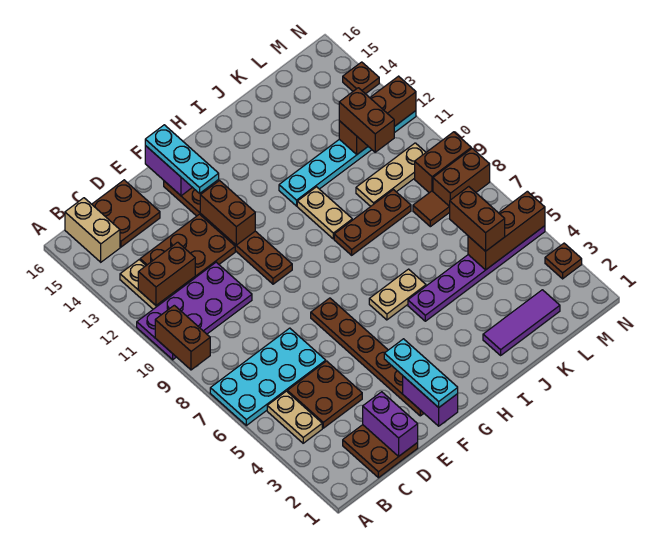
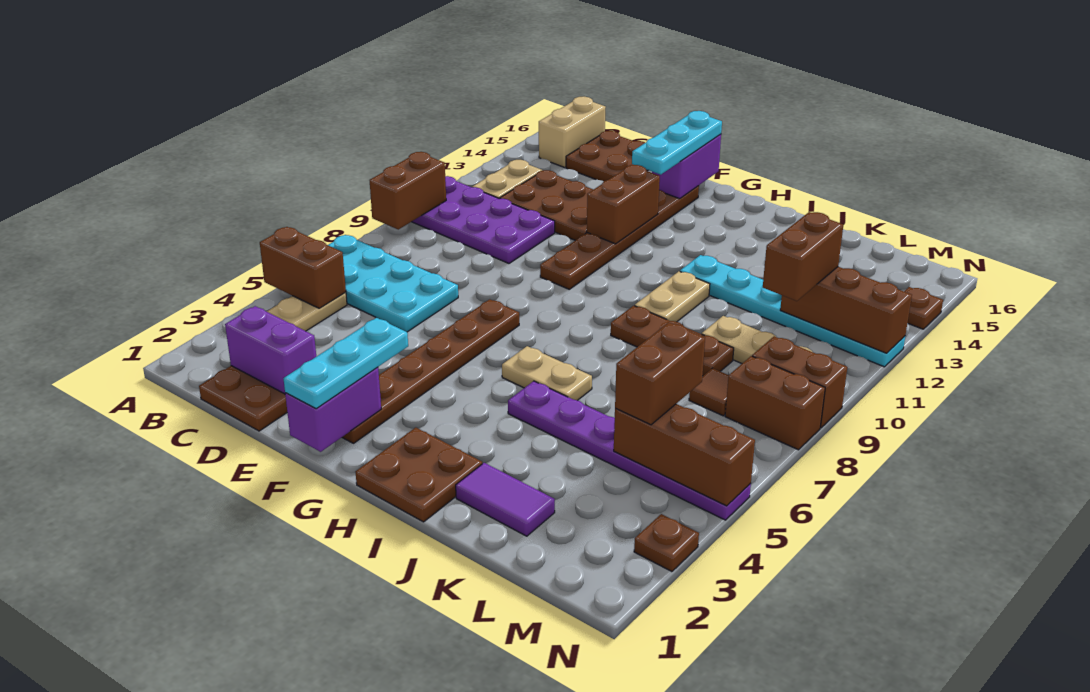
brown 1x2 brick [138,242,195,305] -> brown 1x2 brick moved to [260,227,346,308]
brown 2x2 plate [287,361,362,428] -> brown 2x2 plate moved to [356,428,482,522]
purple 1x2 brick [363,392,418,456] -> purple 1x2 brick turned to [225,306,316,394]
purple 1x3 tile [483,290,560,355] -> purple 1x2 tile [456,463,555,536]

